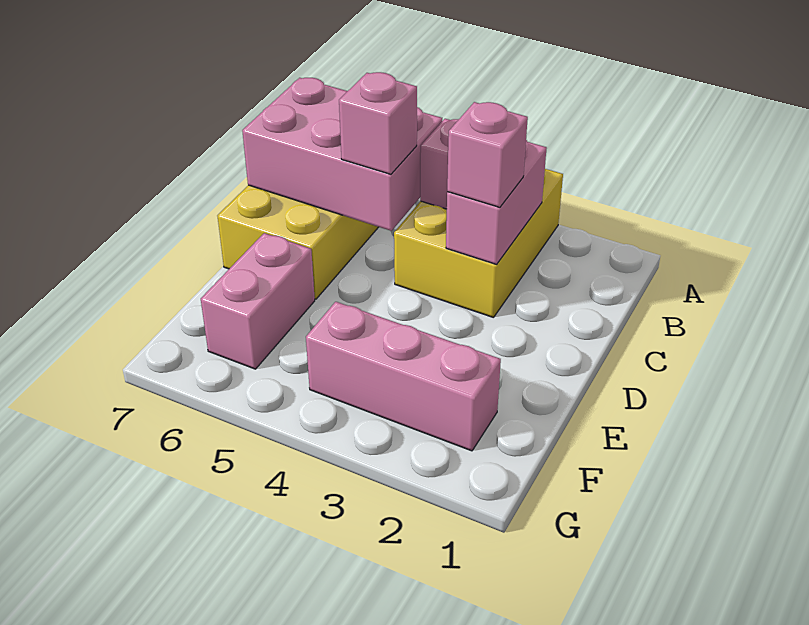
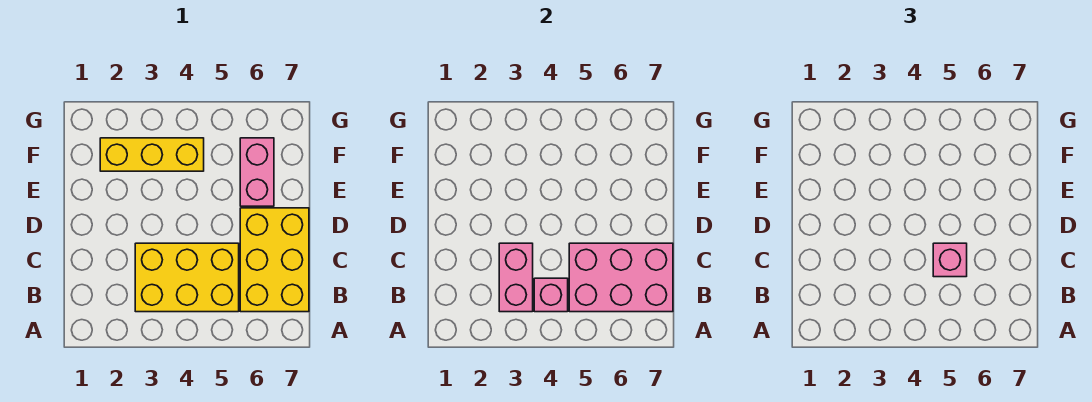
yellow 2x3 brick [394,169,563,318] -> yellow 2x3 brick turned to [135,243,239,312]
pink 1x1 brick [447,102,528,207] -> none
pink 1x3 brick [306,302,501,451] -> yellow 1x3 brick [100,138,204,171]

